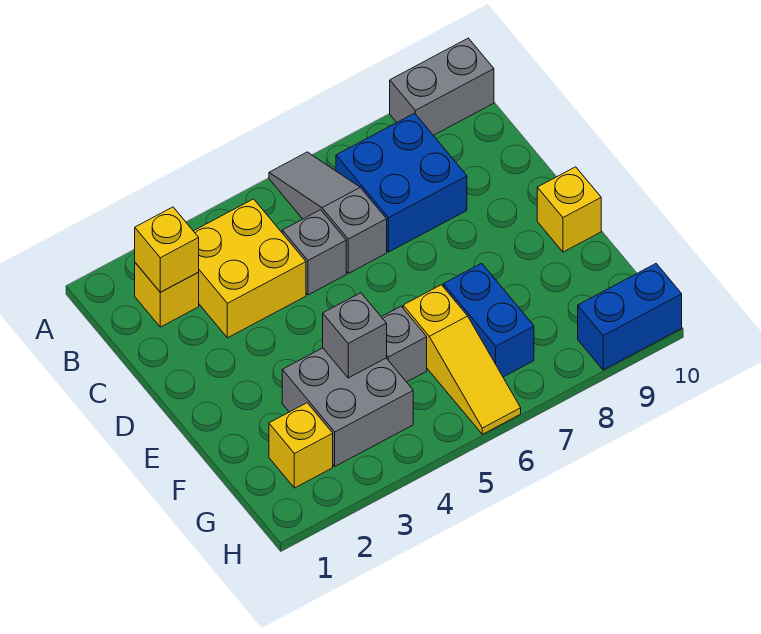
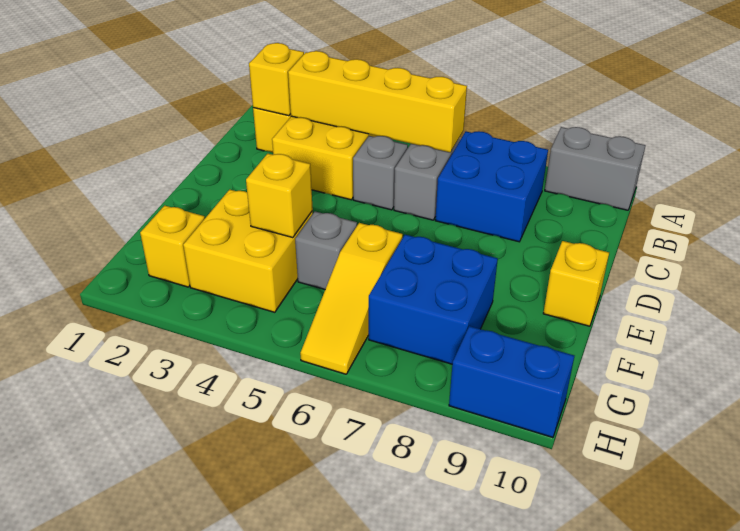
none -> yellow 1x4 brick [288,51,467,152]
grey 2x2 brick [282,348,413,466] -> yellow 2x2 brick [183,190,313,312]
grey 1x1 brick [323,293,387,378] -> yellow 1x1 brick [246,154,313,238]
blue 1x2 brick [443,263,534,377] -> blue 2x2 brick [369,235,498,364]

